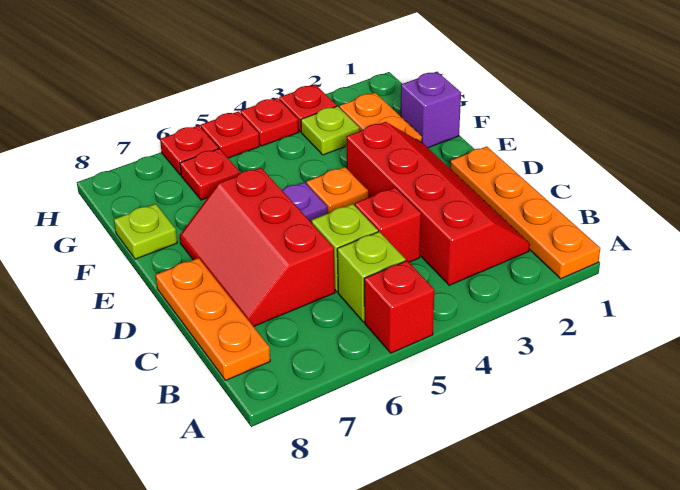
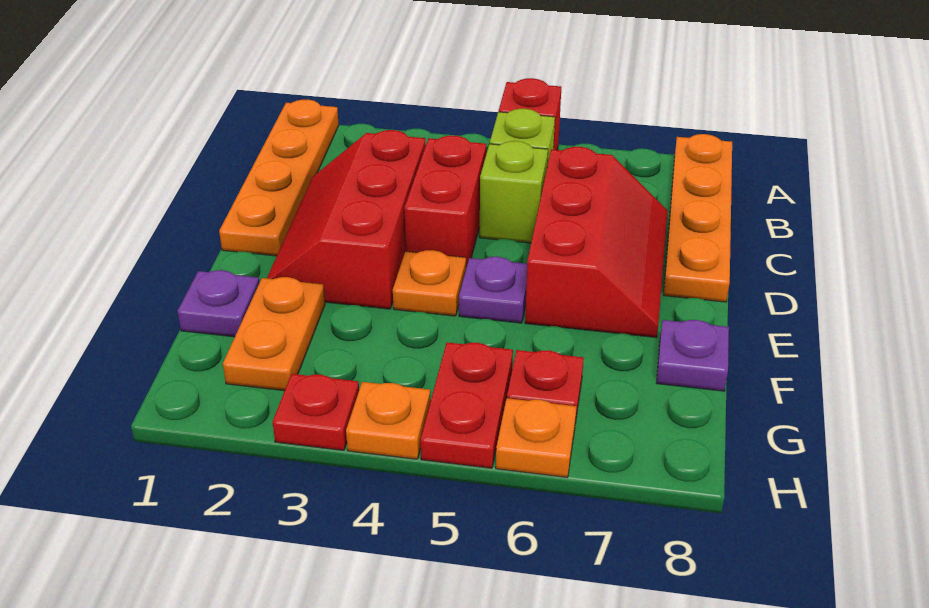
red 2x4 slope [346,122,530,285] -> red 2x3 slope [267,130,426,309]
orange 1x3 plate [156,258,270,380] -> orange 1x4 plate [664,134,732,302]
red 1x1 brick [355,188,421,262] -> red 1x2 brick [404,136,486,268]
purple 1x1 brick [401,72,461,148] -> purple 1x1 plate [178,270,259,337]
lime 1x1 plate [114,204,177,259] -> purple 1x1 plate [657,320,729,391]
lime 1x1 plate [301,106,359,155] -> none
red 1x1 plate [240,98,299,146] -> orange 1x1 plate [346,382,431,459]
red 1x1 plate [201,111,259,158] -> red 1x2 plate [421,342,513,468]
red 1x1 plate [160,125,218,175] -> orange 1x1 plate [496,398,577,477]

